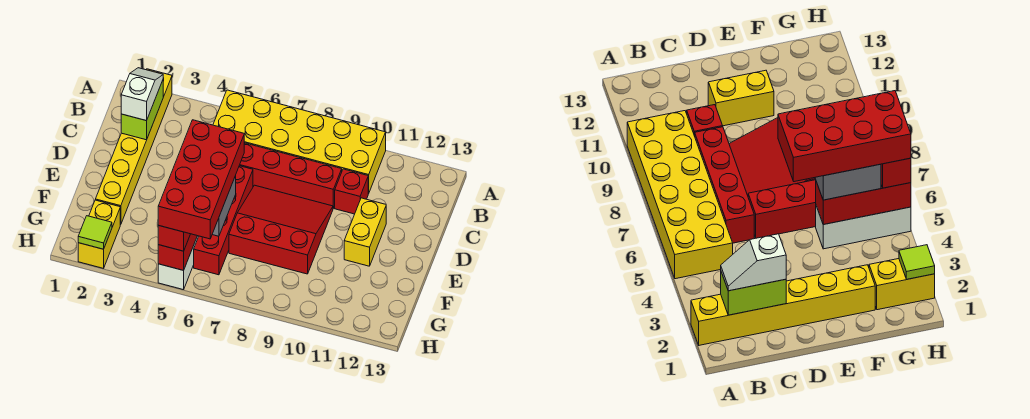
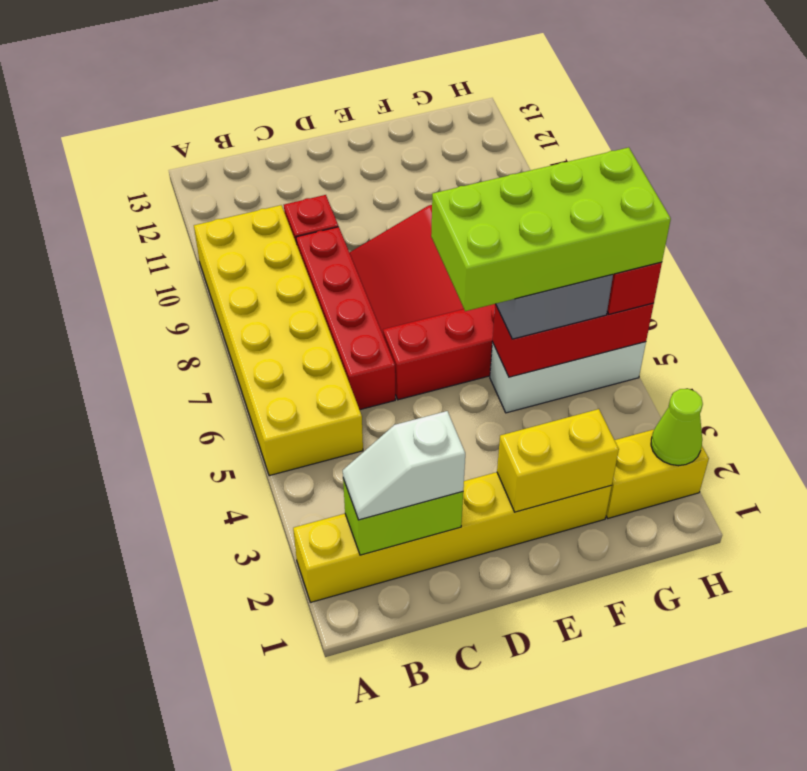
yellow 1x2 brick [344,198,386,266] -> yellow 1x2 brick moved to [497,409,619,512]
red 2x4 brick [158,120,244,239] -> lime 2x4 brick [431,147,671,311]
lime 1x1 tile [78,216,112,249] -> lime 1x1 cone [651,389,703,466]

